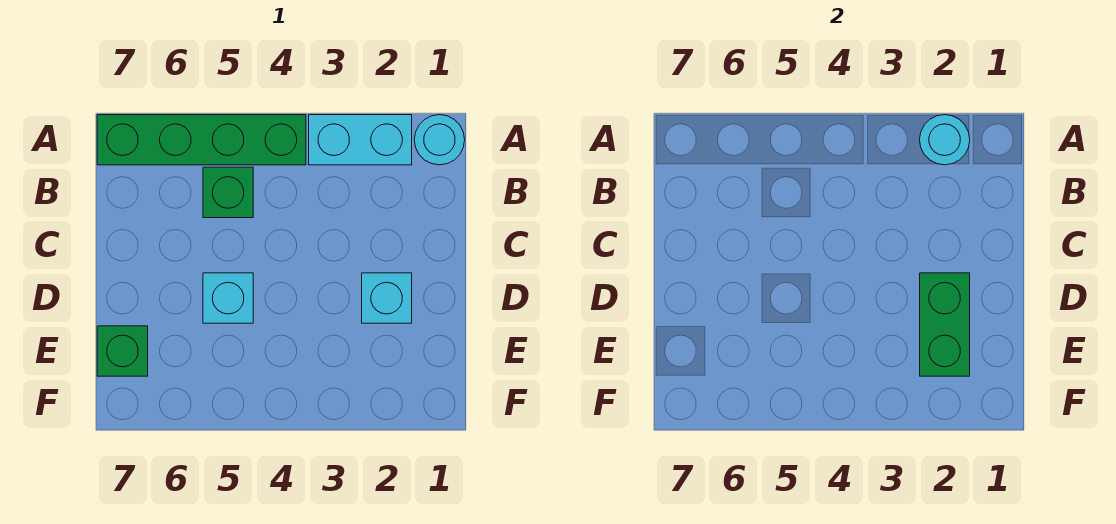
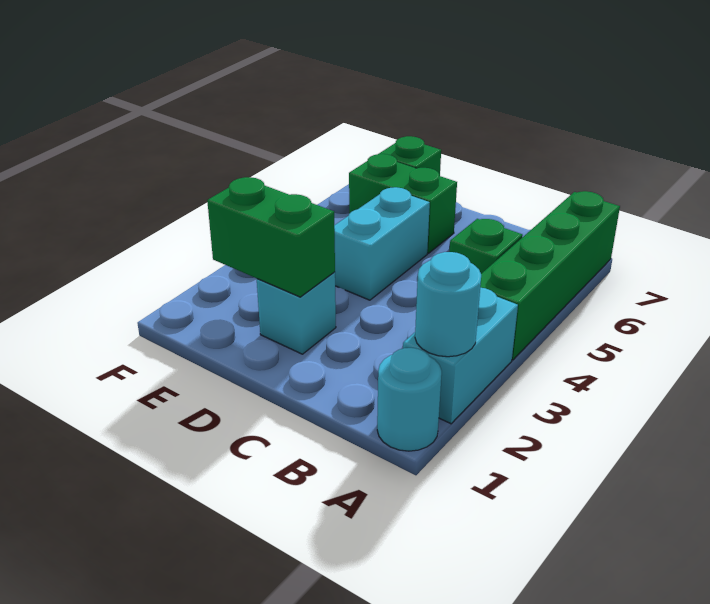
cyan 1x1 brick [203,273,253,323] -> cyan 1x2 brick [334,187,430,300]
none -> green 1x2 brick [349,154,457,253]

